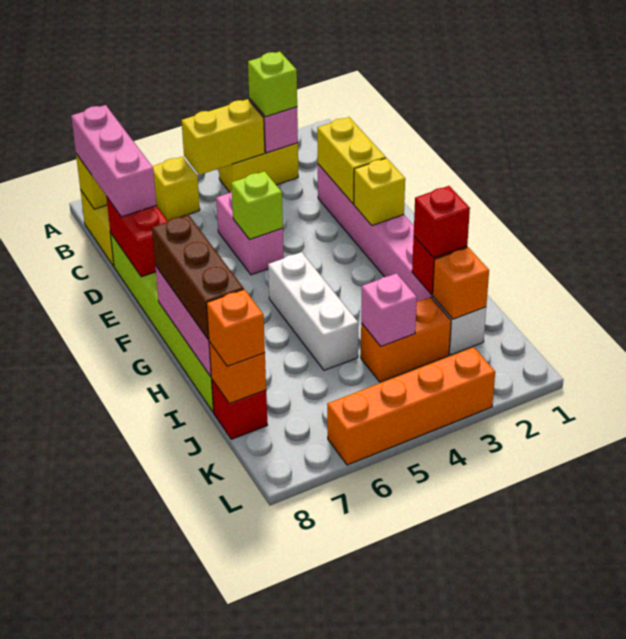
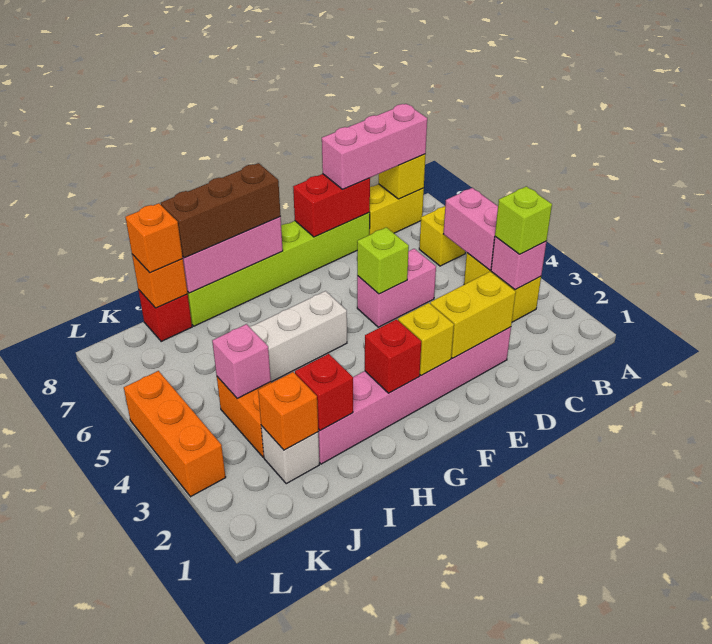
yellow 1x2 brick [181,99,265,175] -> pink 1x2 brick [444,188,498,270]
red 1x1 brick [414,186,470,258] -> red 1x1 brick moved to [365,319,421,393]
orange 1x4 brick [327,347,495,465] -> orange 1x3 brick [124,371,226,497]

